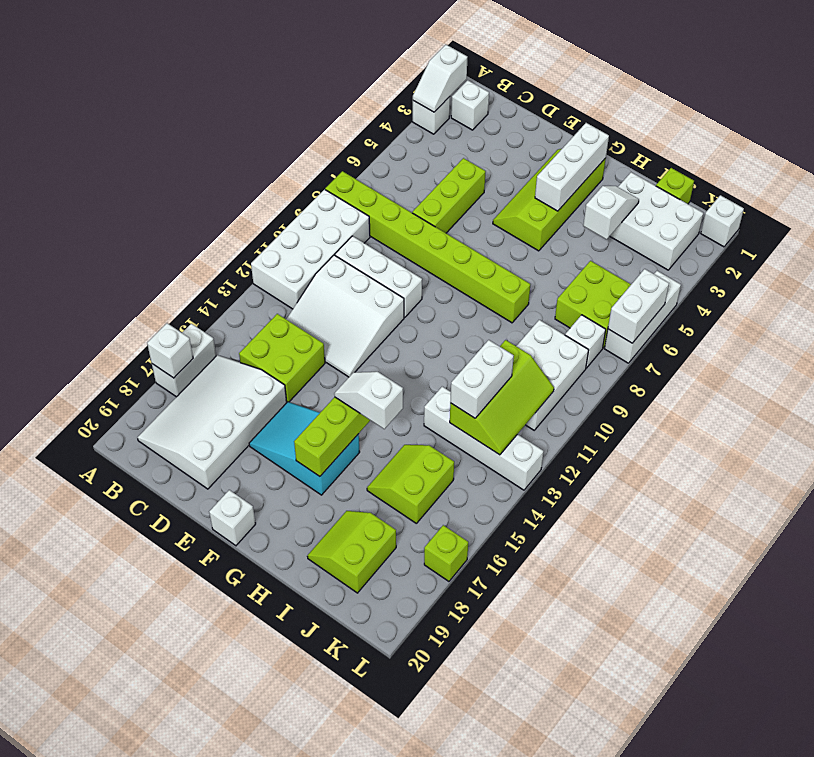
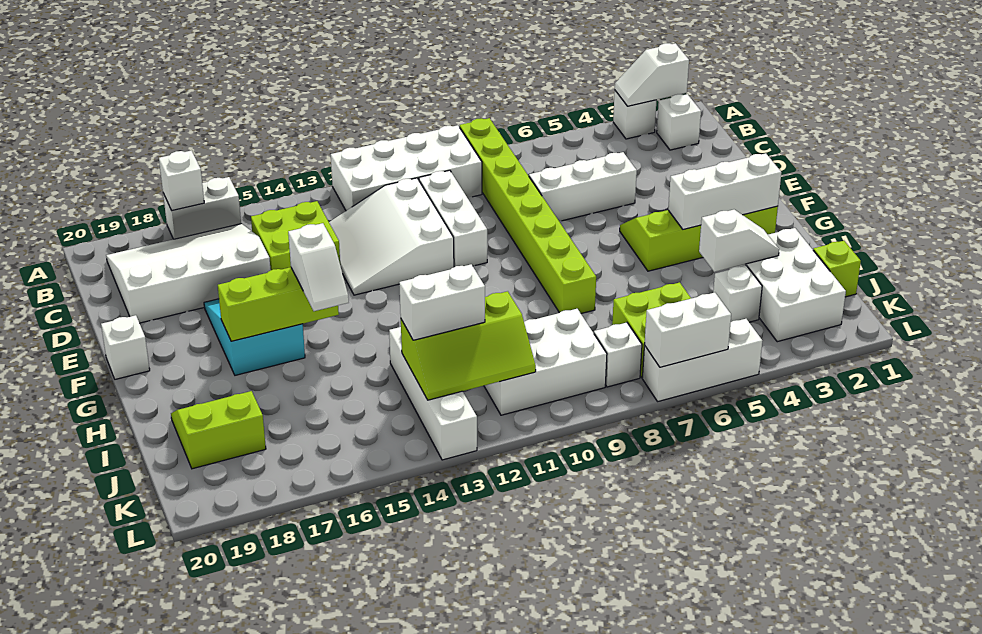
lime 1x3 brick [412,158,486,233] -> white 1x3 brick [529,152,637,221]
white 1x2 slope [334,372,403,429] -> white 1x2 slope turned to [288,223,349,311]
lime 2x2 slope [367,445,454,524] -> none
white 1x1 brick [701,195,744,247] -> white 1x1 brick moved to [713,266,762,322]
lime 1x1 brick [424,525,468,581] -> none

